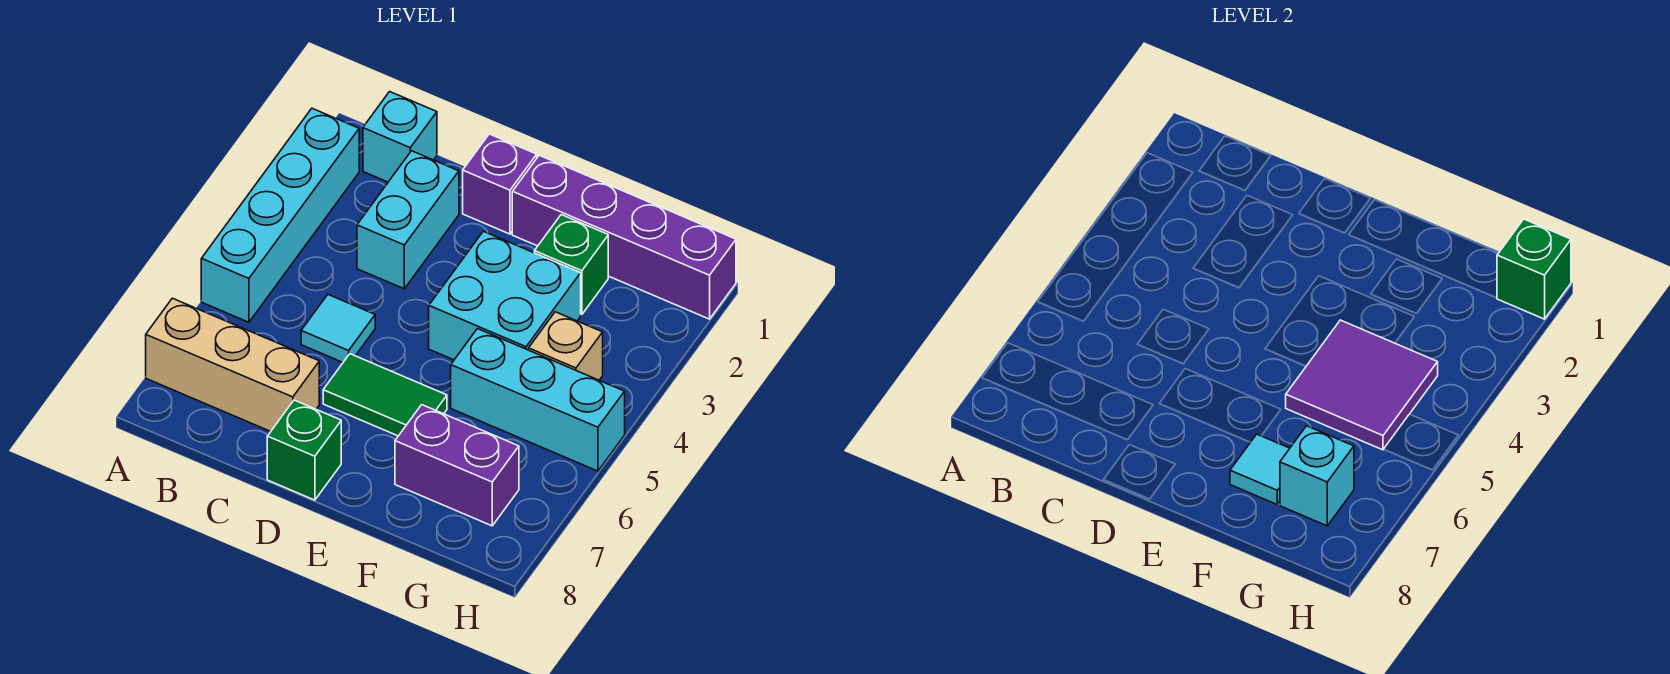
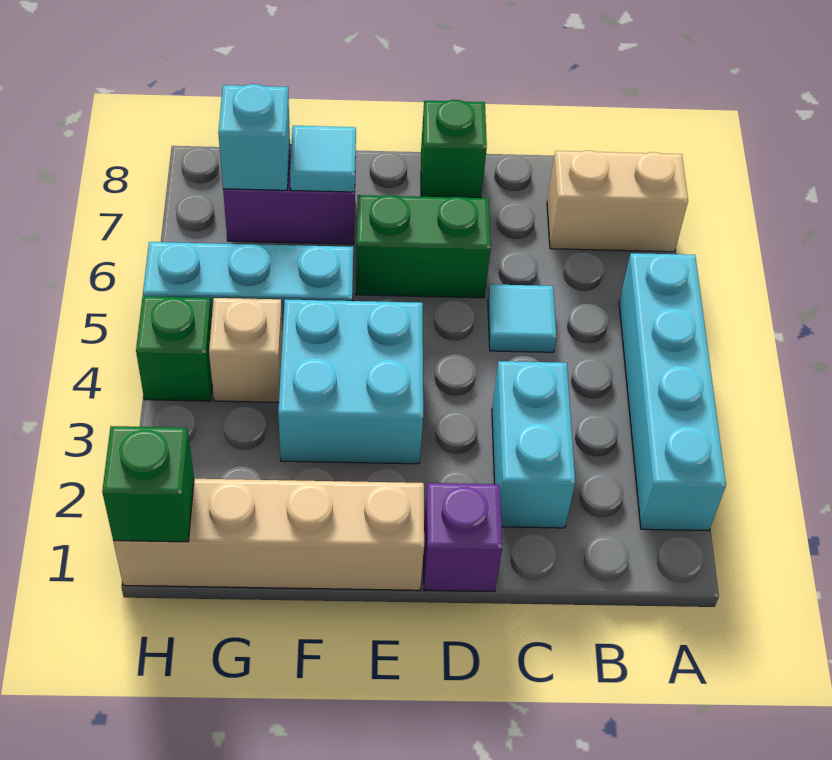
tan 1x3 brick [146,298,319,432] -> tan 1x2 brick [547,151,688,252]
cyan 1x1 brick [363,92,437,182] -> none
green 1x2 tile [323,354,447,436] -> green 1x2 brick [356,195,491,298]
purple 1x4 brick [512,155,736,319] -> tan 1x4 brick [113,479,424,590]
green 1x1 brick [534,215,608,315] -> green 1x1 brick moved to [136,296,212,401]
purple 2x2 tile [1286,320,1438,450] -> none

